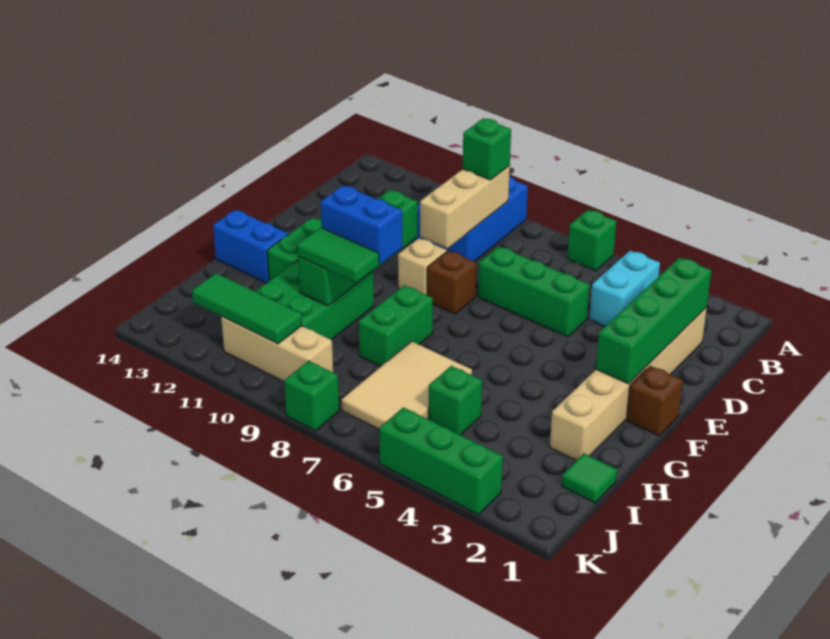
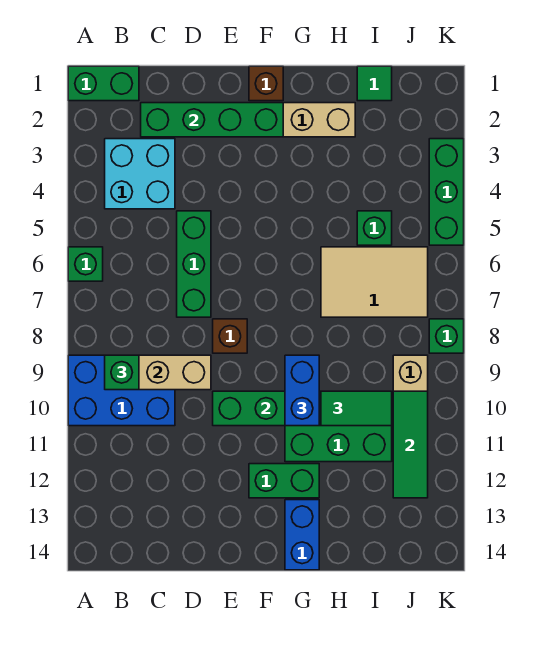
cyan 1x2 brick [589,251,660,326] -> cyan 2x2 brick [105,139,175,209]
tan 1x1 brick [398,238,447,295] -> none
green 1x2 brick [359,285,433,366] -> green 1x2 brick moved to [68,66,139,101]
green 1x2 tile [297,228,379,283] -> green 1x2 tile turned to [321,391,392,426]

